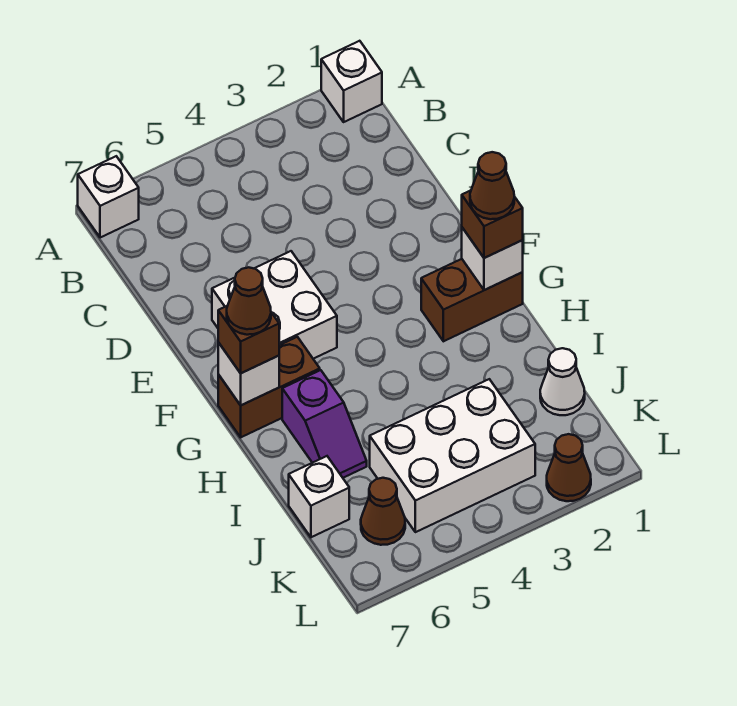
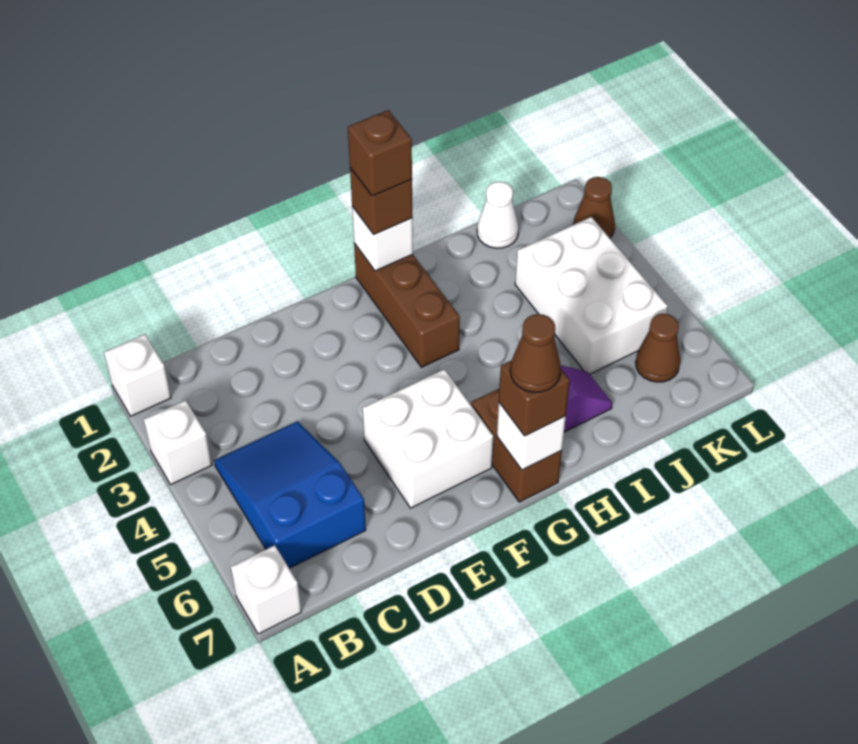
none -> blue 2x3 slope [214,421,366,568]
brown 1x2 brick [421,259,523,341] -> brown 1x3 brick [354,243,460,367]
brown 1x1 cone [470,152,514,219] -> brown 1x1 brick [348,110,412,196]
white 1x1 brick [289,456,349,537] -> white 1x1 brick moved to [144,400,212,485]

